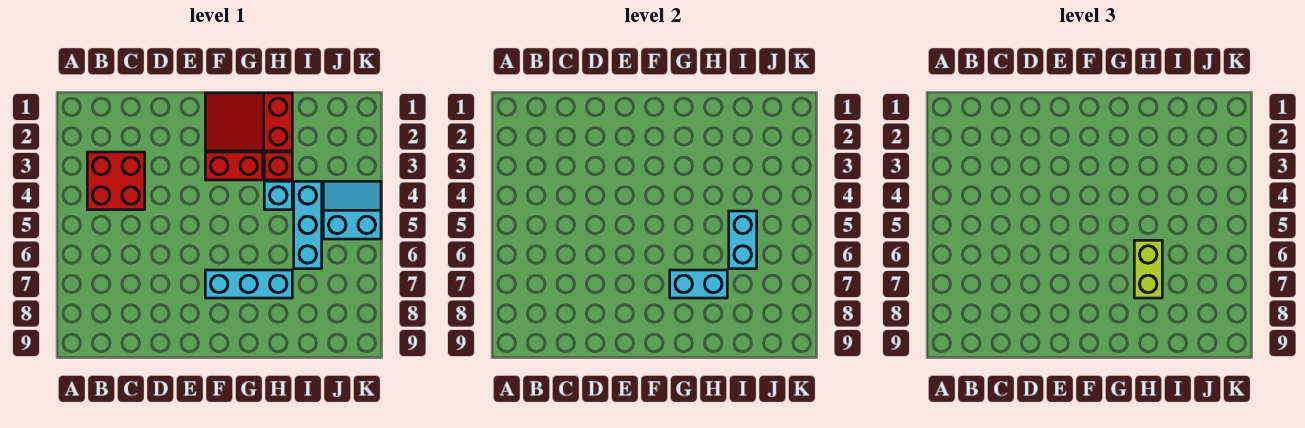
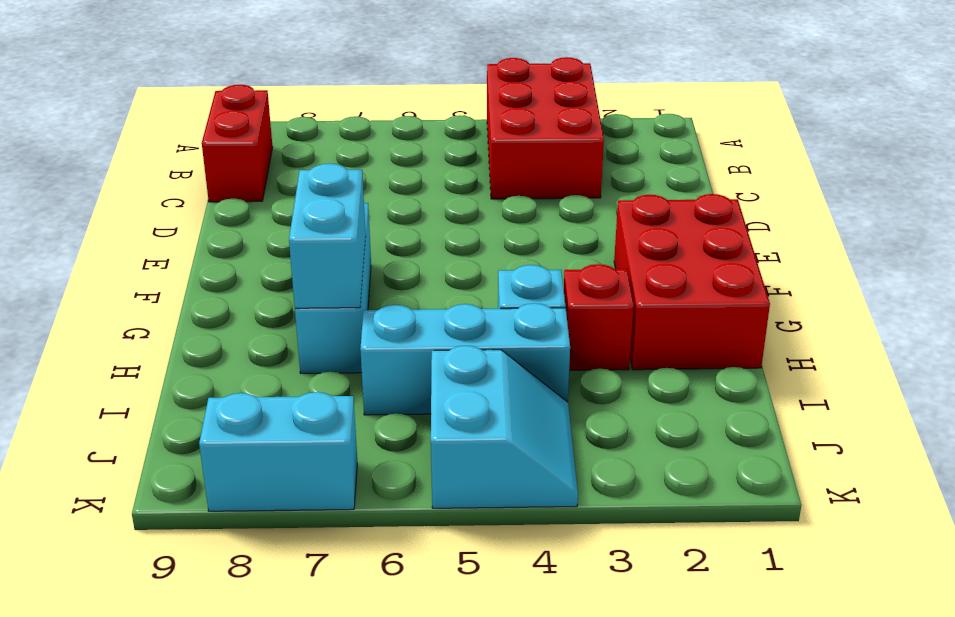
red 2x2 brick [87,152,145,210] -> red 2x3 brick [487,57,604,199]
red 2x3 slope [205,93,292,151] -> red 2x3 brick [614,194,770,370]
red 1x2 brick [205,152,263,180] -> red 1x2 brick moved to [202,85,273,202]
lime 1x2 brick [1134,240,1162,298] -> none
cyan 1x2 brick [729,211,757,269] -> cyan 1x2 brick moved to [199,392,357,511]

